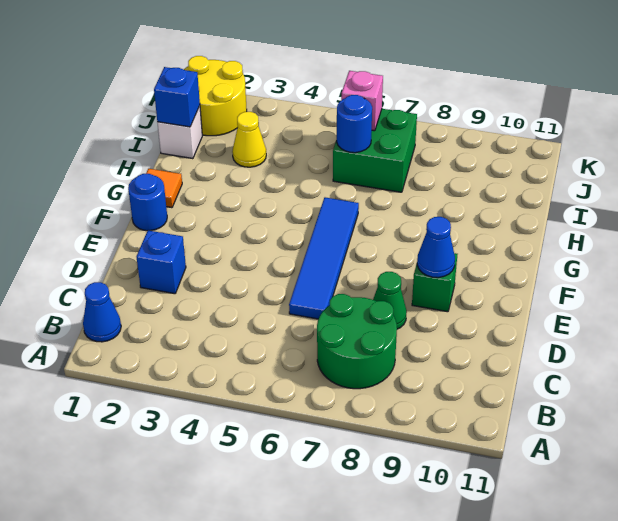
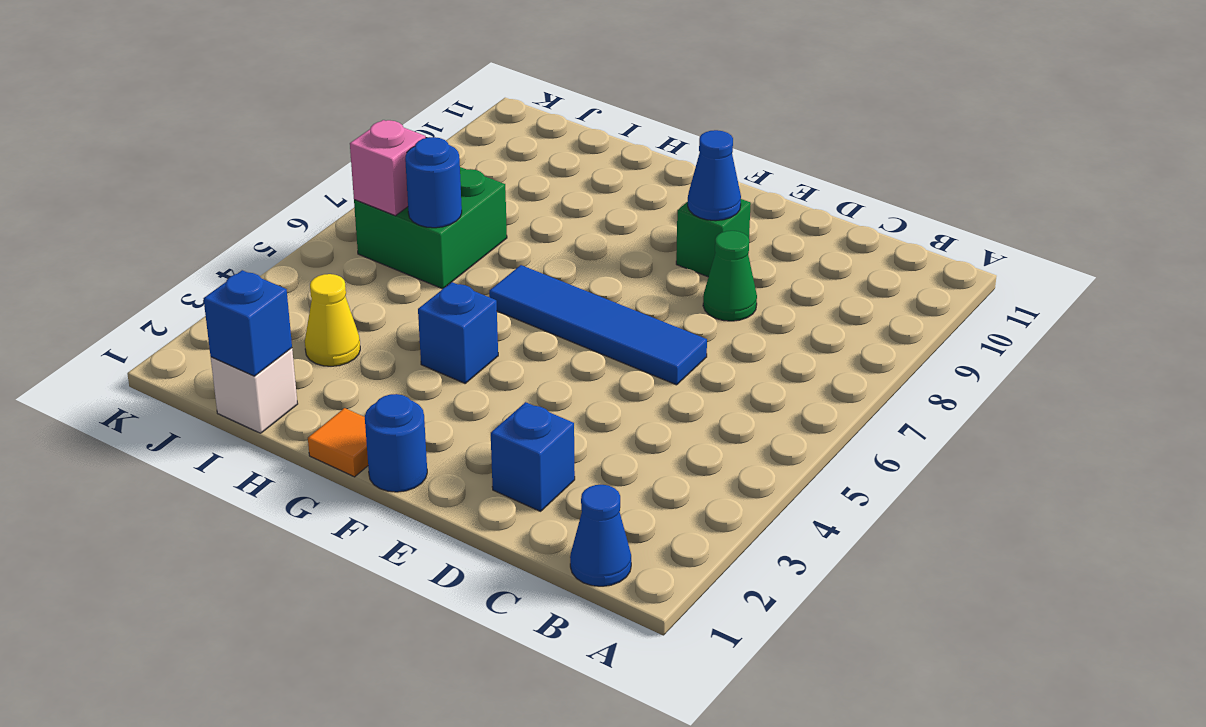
green 2x2 round brick [317,294,397,389] -> none
none -> blue 1x1 brick [418,282,498,383]
yellow 2x2 round brick [184,56,247,136] -> none

